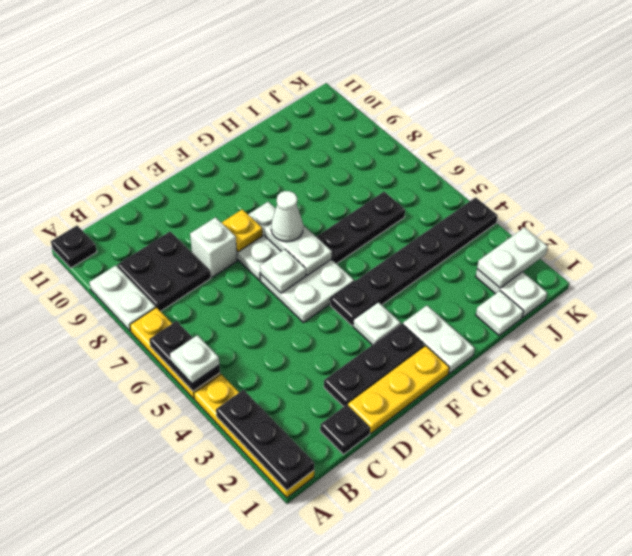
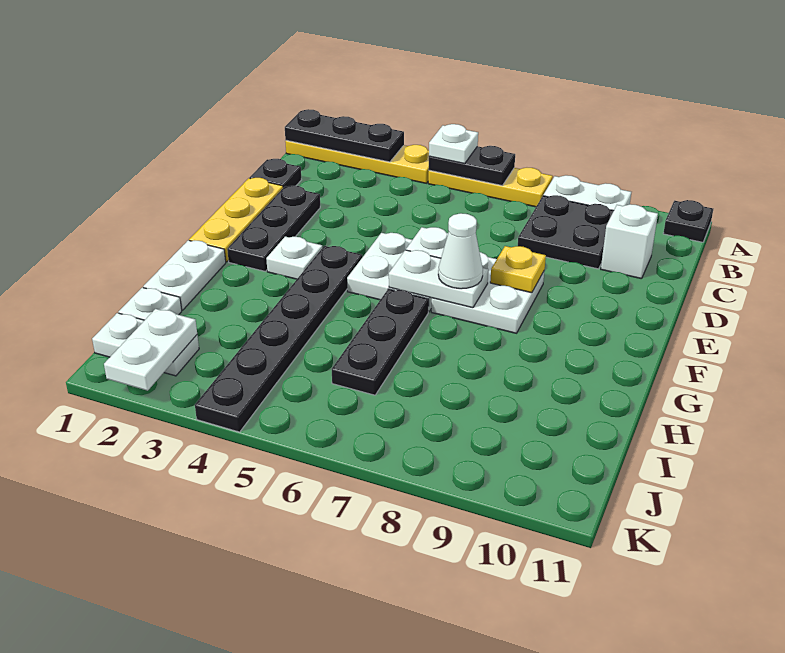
white 1x1 brick [190,217,237,277] -> white 1x1 brick moved to [601,204,658,279]
white 1x2 plate [403,306,475,373] -> white 1x2 plate turned to [143,240,226,310]

